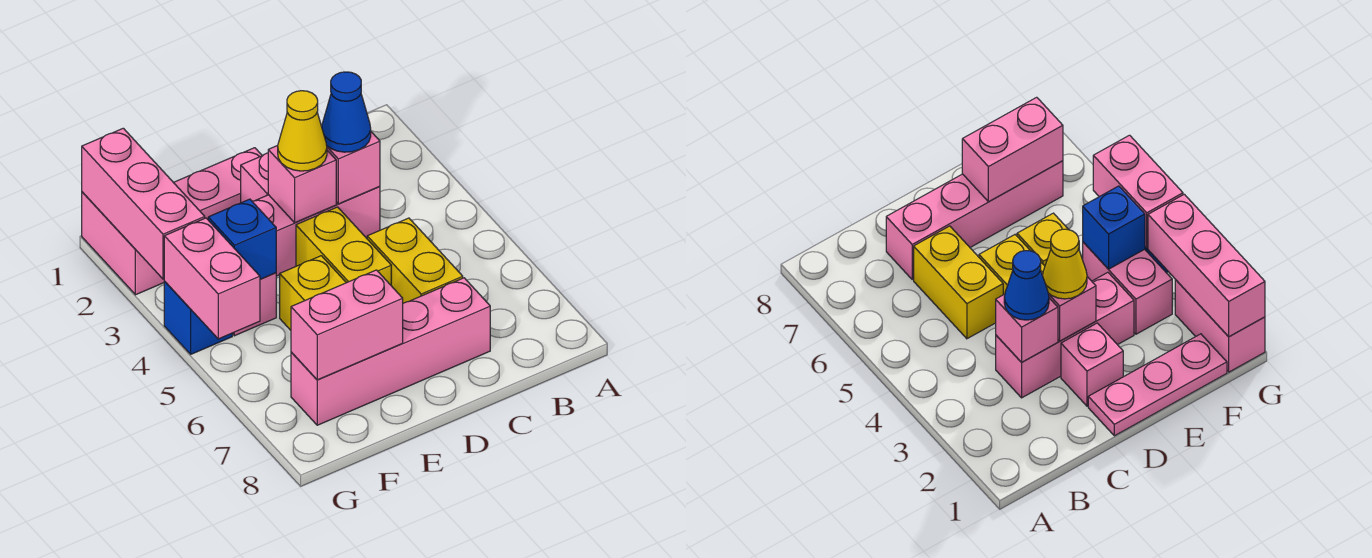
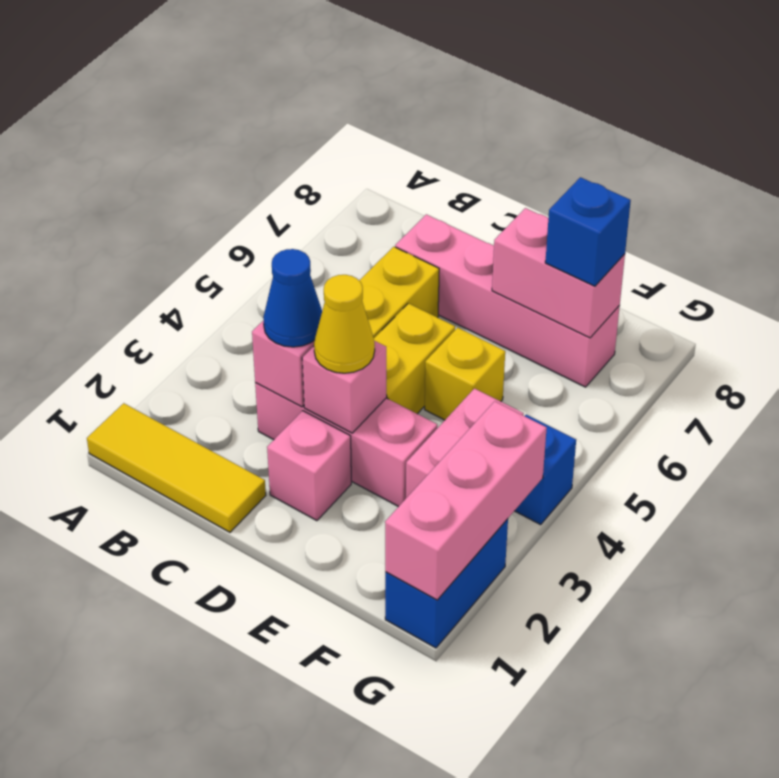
none -> yellow 1x3 tile [87,403,266,532]
pink 1x3 plate [173,148,262,219] -> none
blue 1x1 brick [208,199,276,279] -> blue 1x1 brick moved to [545,177,631,286]
pink 1x2 brick [82,192,165,295] -> blue 1x2 brick [385,519,508,648]
pink 1x2 brick [164,218,260,339] -> none

